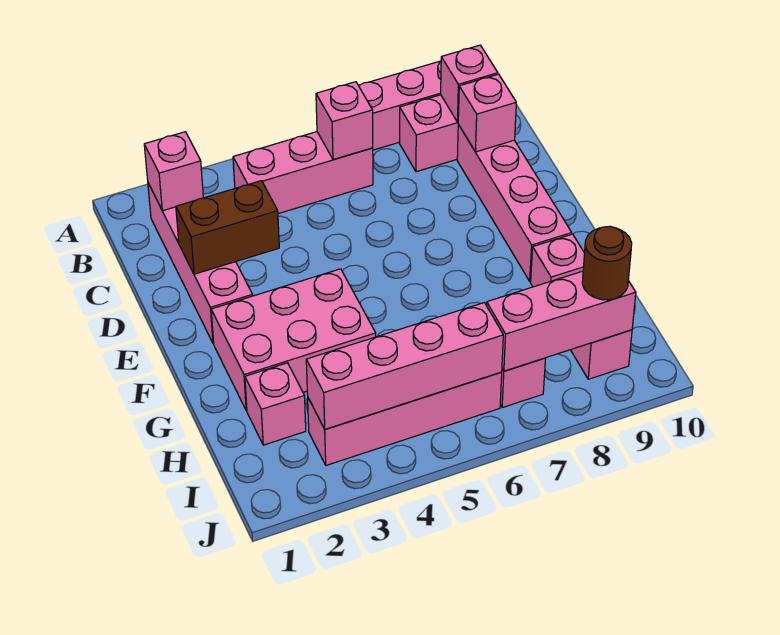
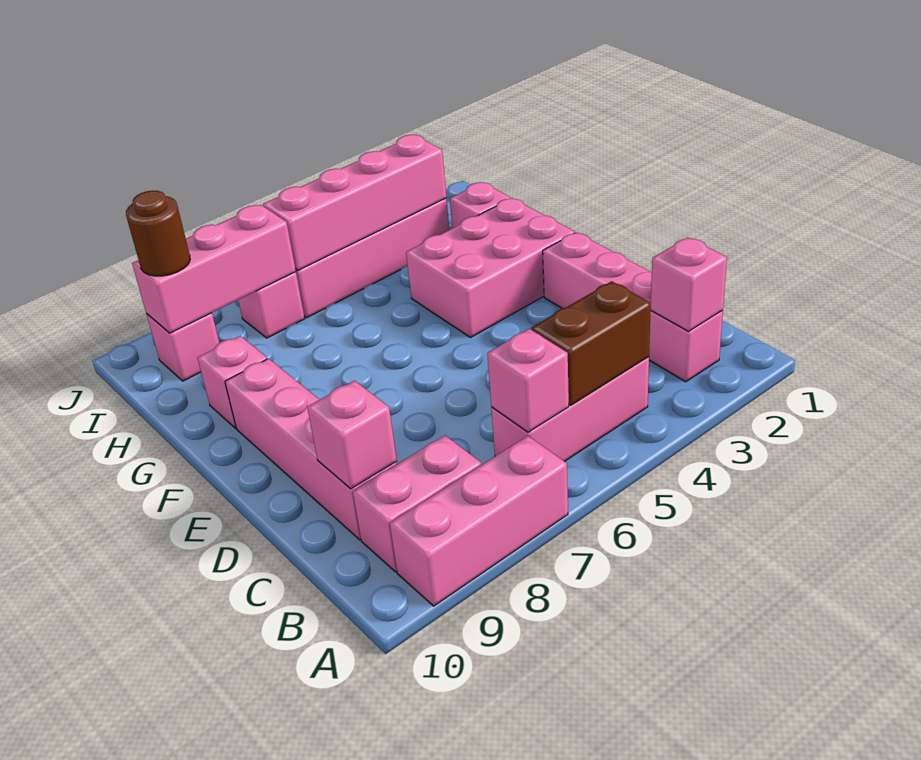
pink 1x1 brick [441,45,498,122] -> none
brown 1x2 brick [176,181,279,274] -> brown 1x2 brick moved to [531,281,651,405]

